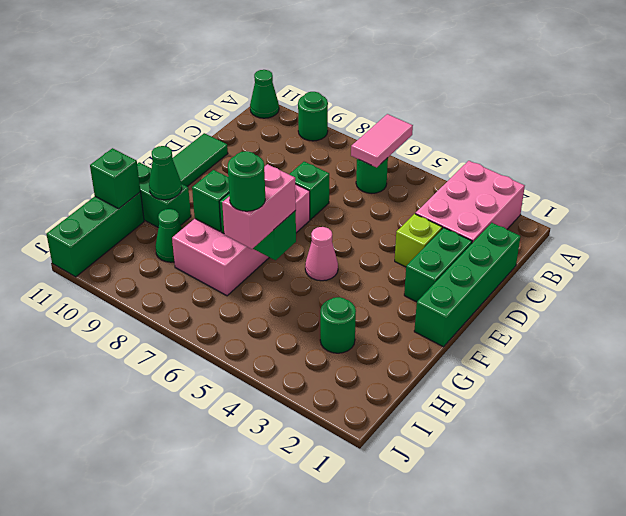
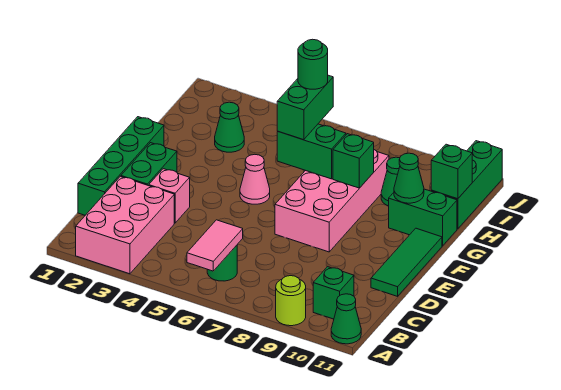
green 1x1 round brick [298,92,328,141] -> lime 1x1 round brick [276,276,306,326]
lime 1x1 brick [395,214,442,267] -> pink 1x1 brick [149,169,190,223]
green 1x1 brick [289,162,329,220] -> green 1x1 brick moved to [313,267,354,319]
pink 1x2 brick [222,164,296,249] -> green 1x2 brick [277,75,333,140]
green 1x1 round brick [320,297,356,353] -> green 1x1 cone [215,102,244,152]

